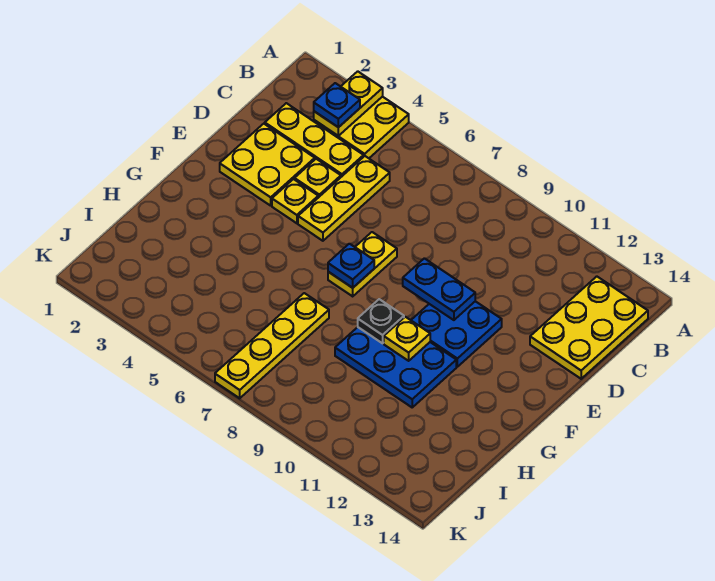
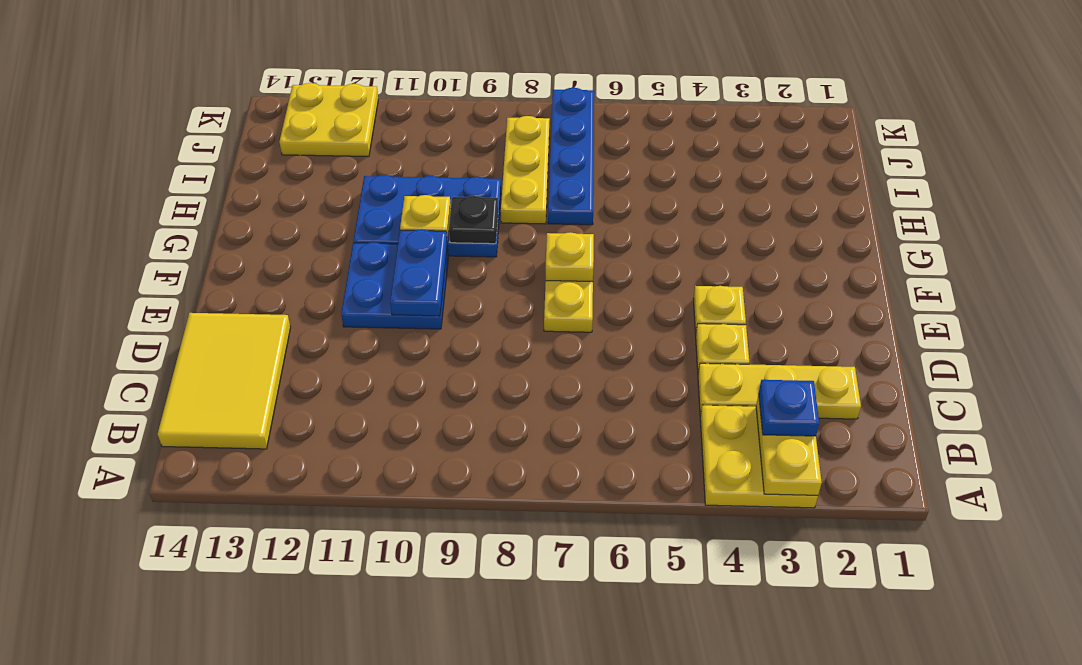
yellow 2x3 plate [530,276,648,379] -> yellow 2x3 tile [158,313,291,449]
yellow 1x3 plate [298,156,390,241] -> yellow 1x3 plate moved to [501,116,550,224]
yellow 2x2 plate [220,124,315,206] -> yellow 2x2 plate moved to [279,83,378,157]
blue 1x2 plate [403,258,475,320] -> blue 1x2 plate turned to [390,229,447,316]
blue 1x1 plate [328,244,374,288] -> yellow 1x1 plate [546,232,594,282]
yellow 1x4 plate [215,293,329,398] -> blue 1x4 plate [548,88,594,225]

